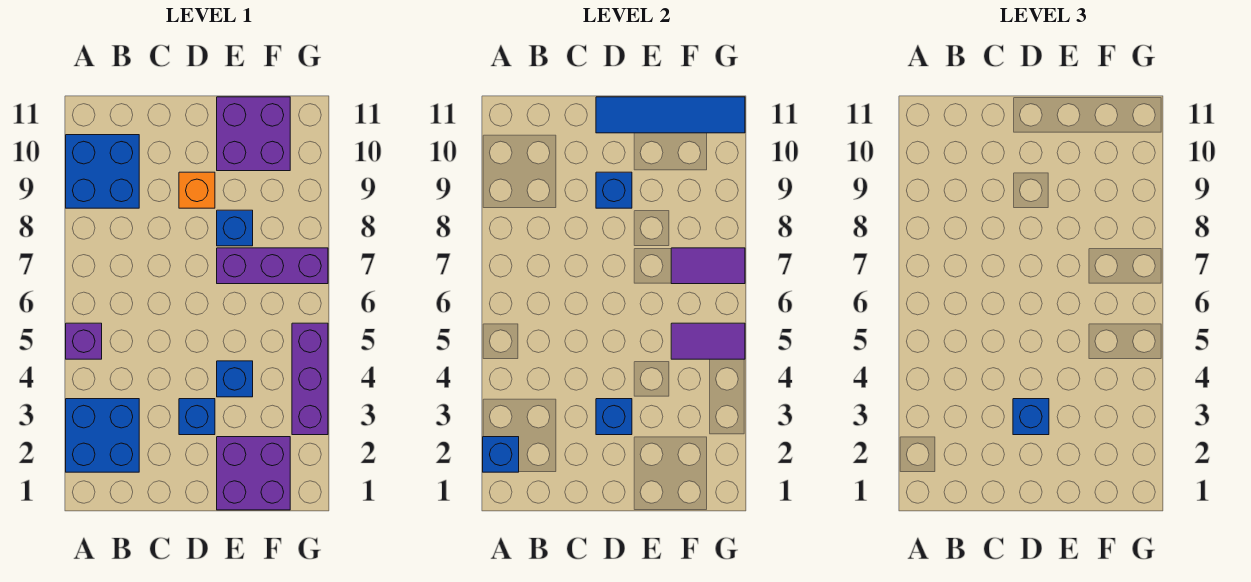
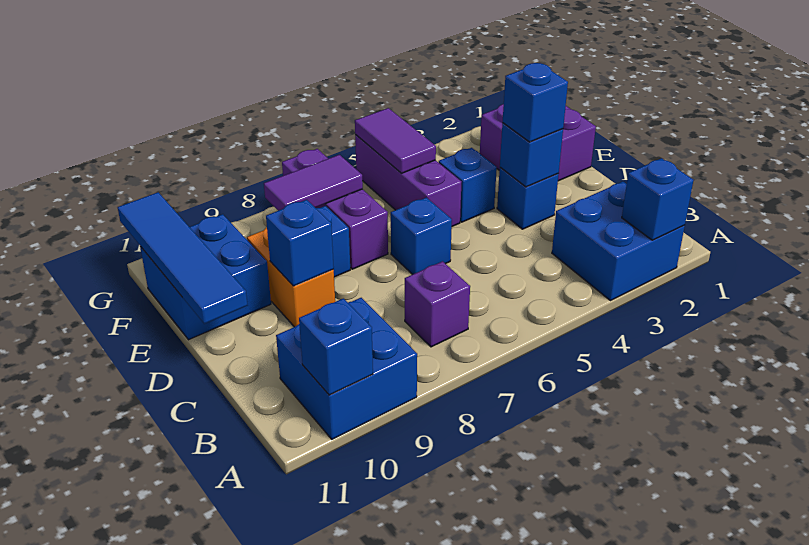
purple 1x1 brick [66,323,102,359] -> purple 1x1 brick moved to [405,261,470,347]
none -> blue 1x1 brick [299,298,373,395]
none -> blue 1x1 brick [391,198,452,274]
orange 1x1 brick [179,172,215,208] -> orange 1x2 brick [247,227,335,327]
purple 2x2 brick [217,97,290,171] -> blue 2x2 brick [140,214,271,340]
purple 1x2 tile [671,248,745,284] -> purple 1x2 tile turned to [264,155,363,211]
purple 1x3 brick [292,323,328,435] -> purple 1x3 brick turned to [355,135,461,226]

